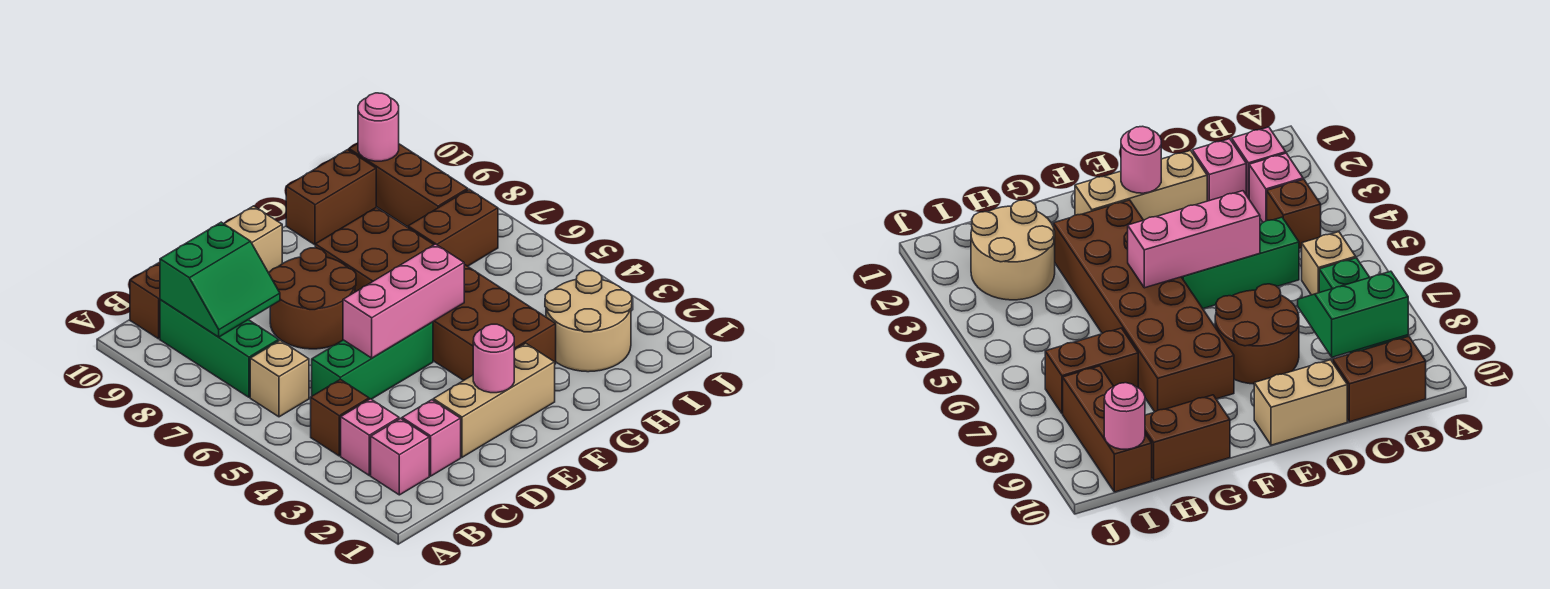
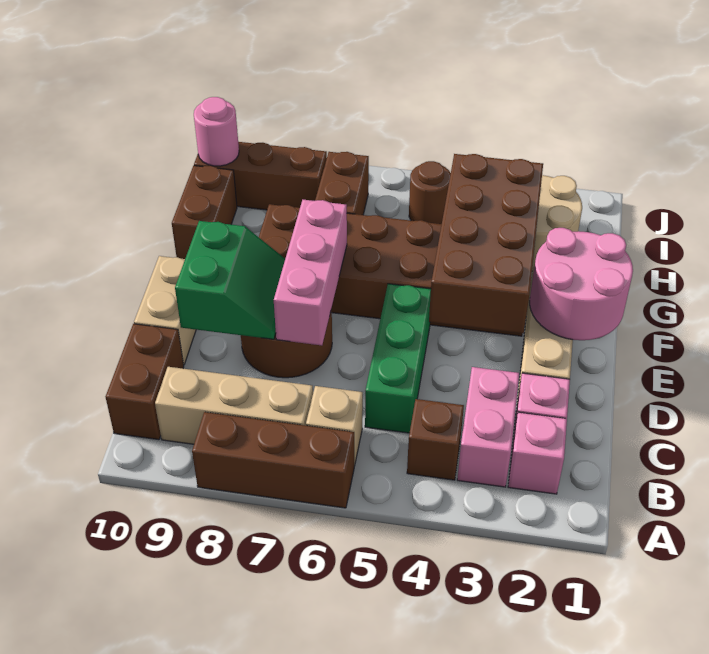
none -> brown 1x3 brick [192,412,354,508]
pink 1x1 brick [341,399,399,475] -> pink 1x2 brick [457,367,519,487]
green 1x3 brick [160,299,279,397] -> tan 1x3 brick [155,367,313,444]
green 2x2 slope [160,222,280,337] -> green 2x2 slope moved to [175,221,285,339]
pink 1x3 brick [343,244,464,358] -> pink 1x3 brick moved to [274,200,347,345]
pink 1x1 round brick [473,324,514,393] -> pink 2x2 round brick [530,228,633,340]
none -> brown 2x4 brick [429,154,543,334]
none -> brown 1x1 round brick [409,161,451,224]

